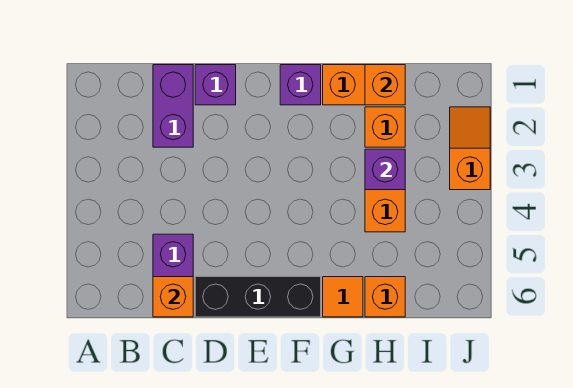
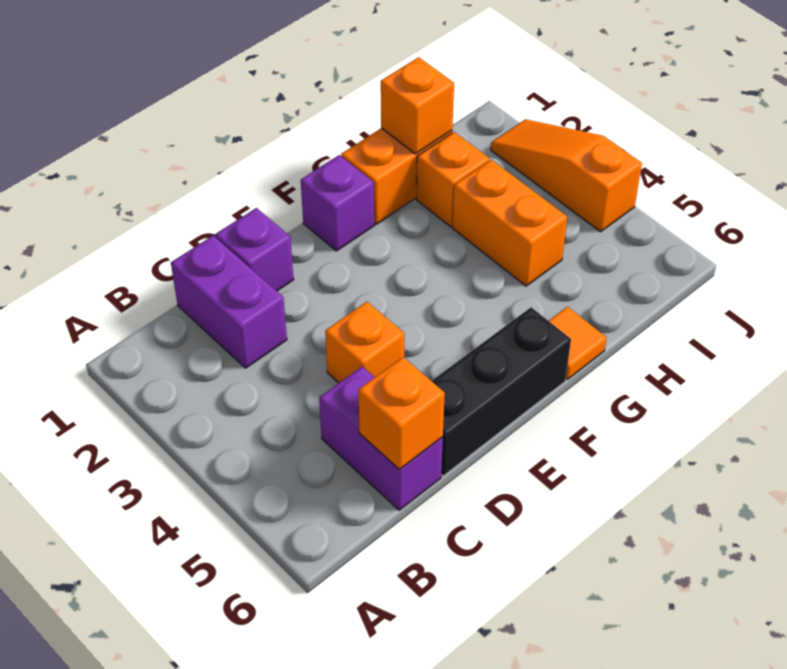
purple 1x1 brick [365,149,405,190] -> none
orange 1x1 brick [365,277,405,317] -> orange 1x1 brick moved to [325,302,404,383]
orange 1x2 slope [450,107,490,190] -> orange 1x3 slope [491,119,642,232]

